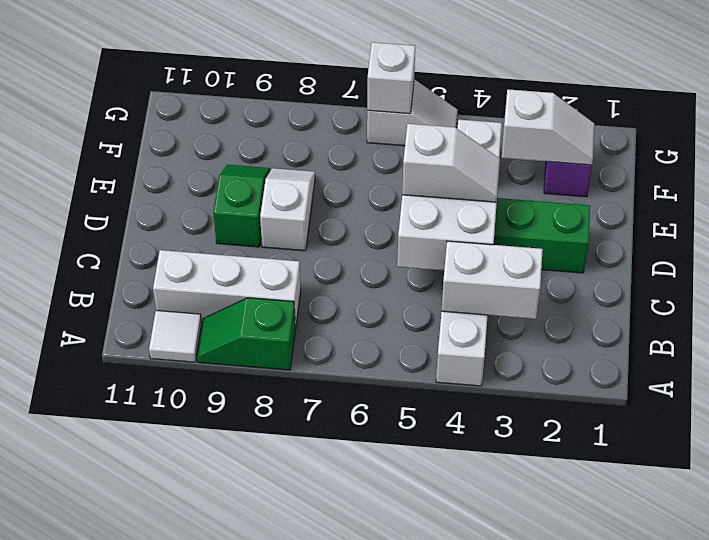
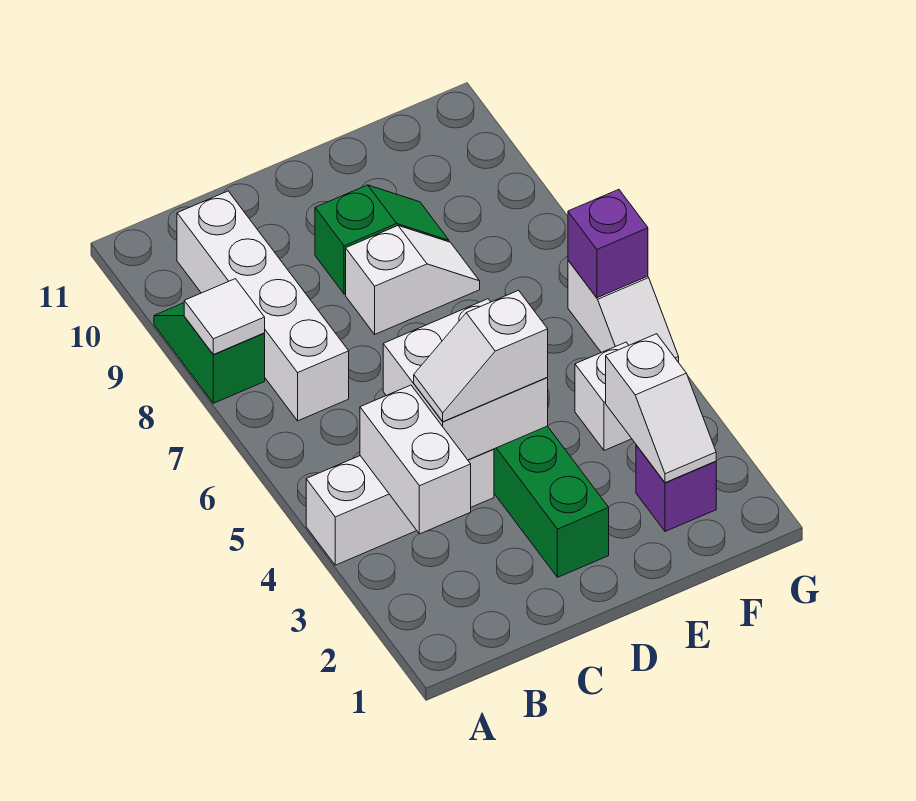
white 1x1 tile [149,310,202,362] -> white 1x1 tile moved to [184,279,265,355]
white 1x3 brick [153,250,301,329] -> white 1x4 brick [177,191,349,421]
white 1x2 slope [402,124,500,202] -> white 1x2 slope turned to [414,290,548,422]
white 1x1 brick [367,42,415,114] -> purple 1x1 brick [568,190,648,298]

